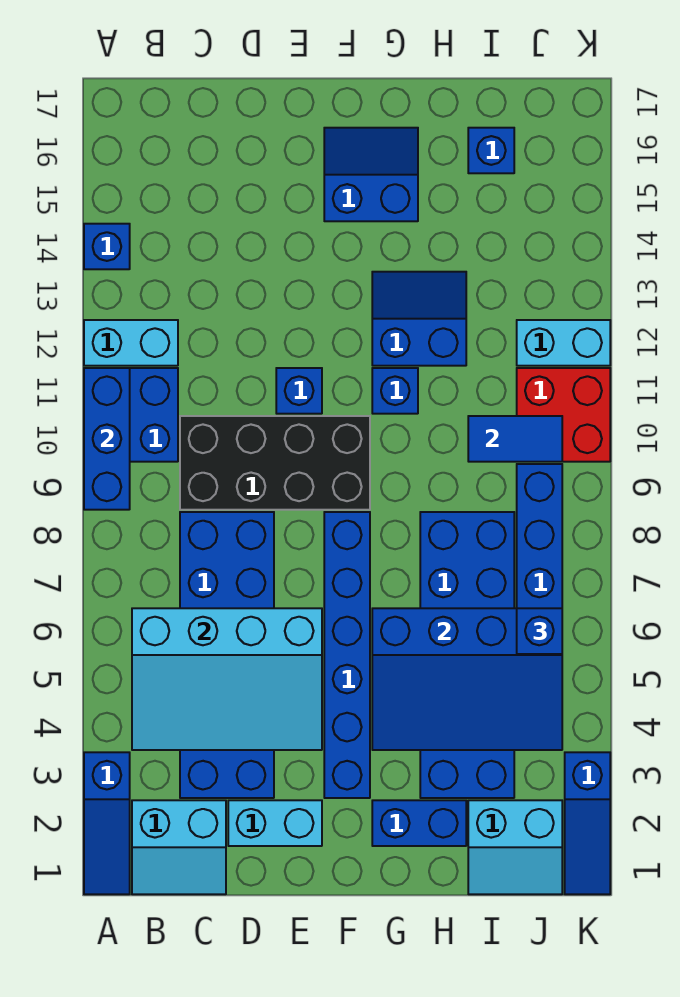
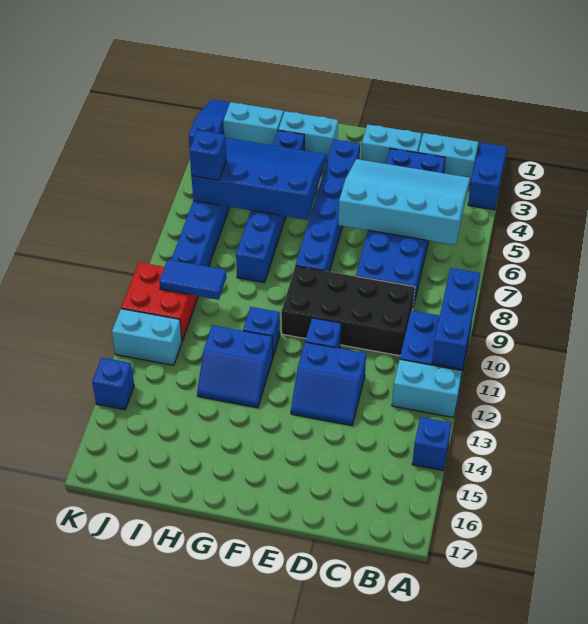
blue 2x2 slope [324,128,418,221] -> blue 2x2 slope moved to [291,342,366,425]
blue 1x2 brick [372,800,466,846] -> cyan 1x2 brick [278,111,338,161]
blue 2x6 brick [420,512,514,798] -> blue 1x6 brick [236,130,304,283]
blue 1x1 brick [468,128,514,173] -> blue 1x1 brick moved to [92,358,134,410]

